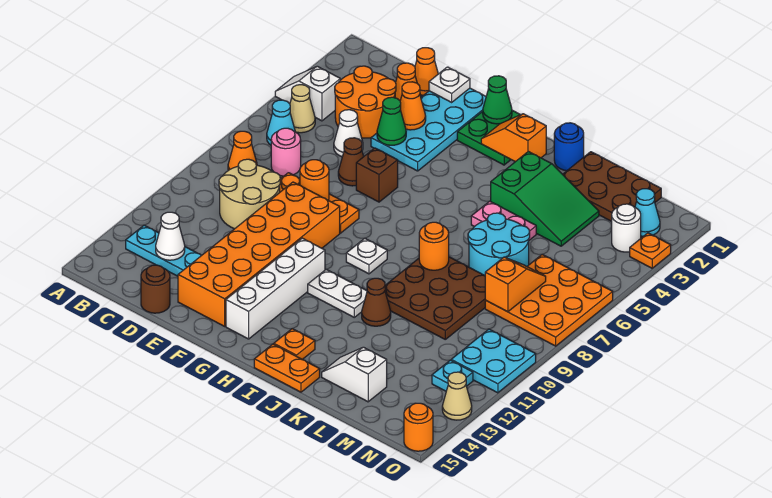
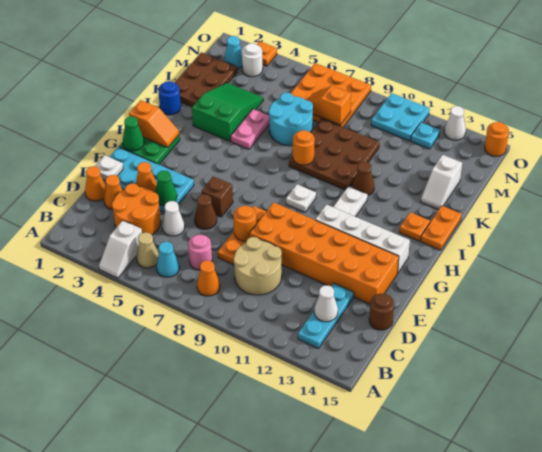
orange 1x2 slope [481,114,546,162] -> orange 1x2 slope turned to [129,100,179,147]
tan 1x1 cone [442,372,472,420] -> white 1x1 cone [444,106,466,140]

